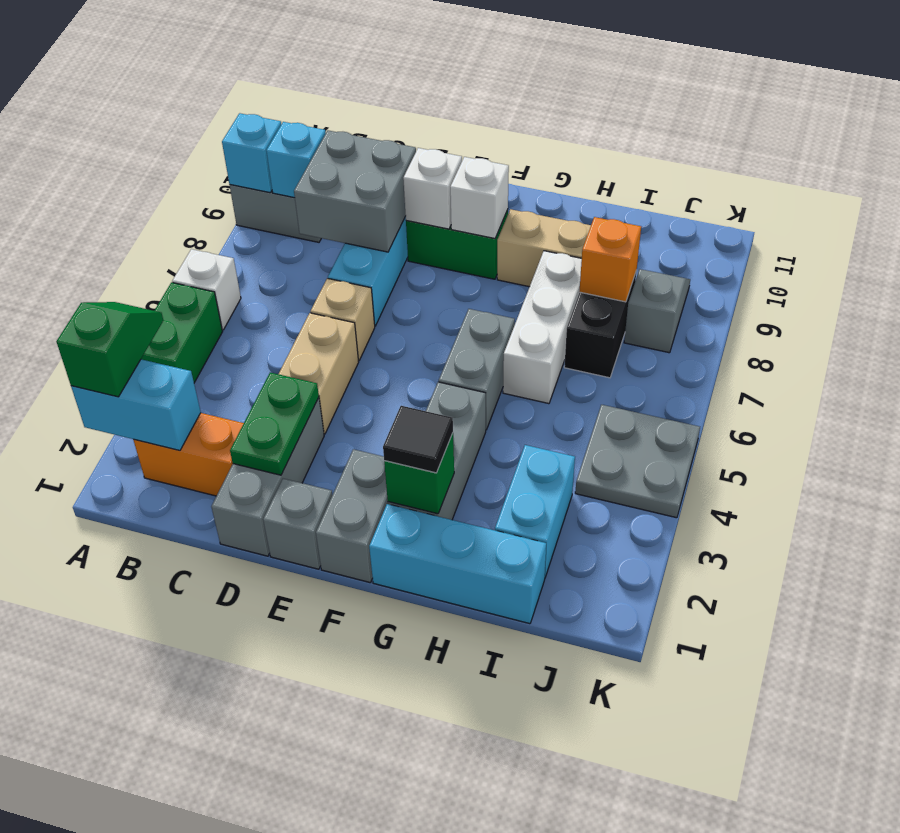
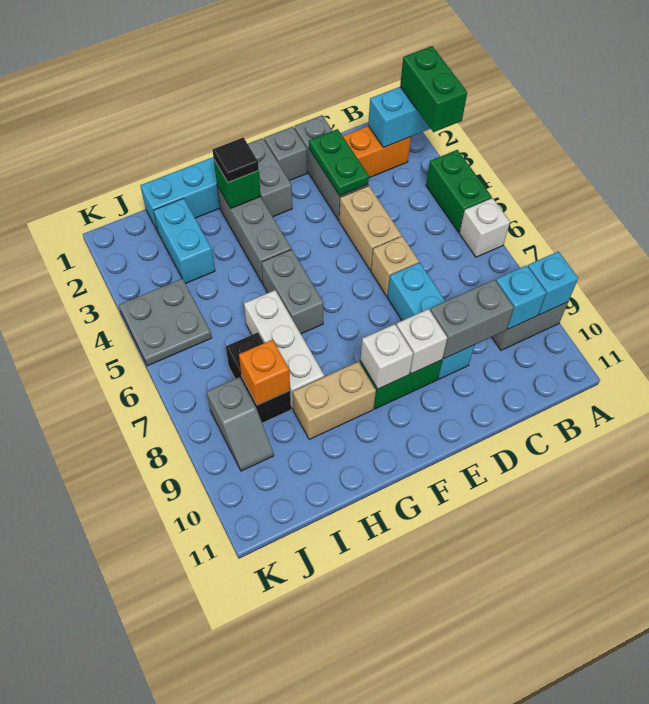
green 1x2 slope [56,302,164,397] -> green 1x2 brick [400,46,467,132]
grey 2x2 brick [294,130,416,252] -> grey 1x2 brick [430,280,514,359]

